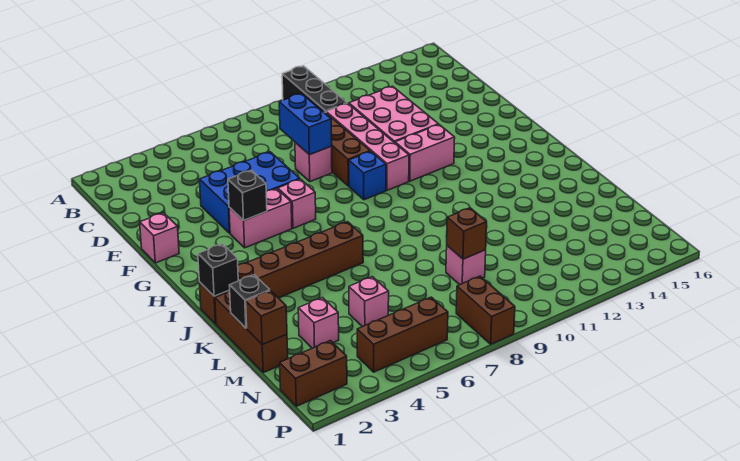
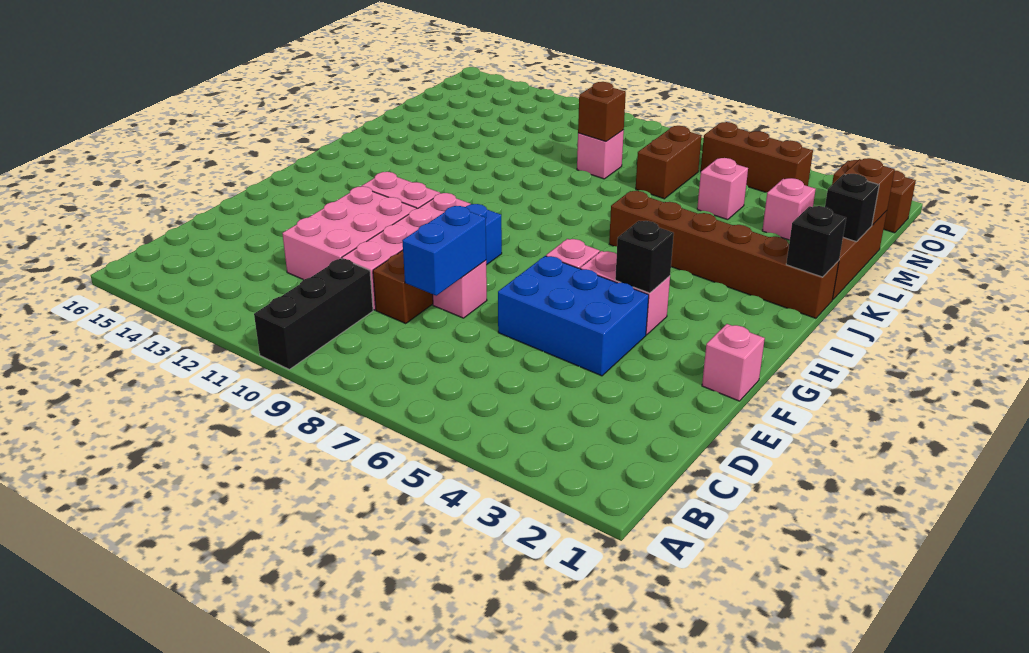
brown 1x2 brick [456,276,515,344] -> brown 1x2 brick moved to [636,126,701,199]

